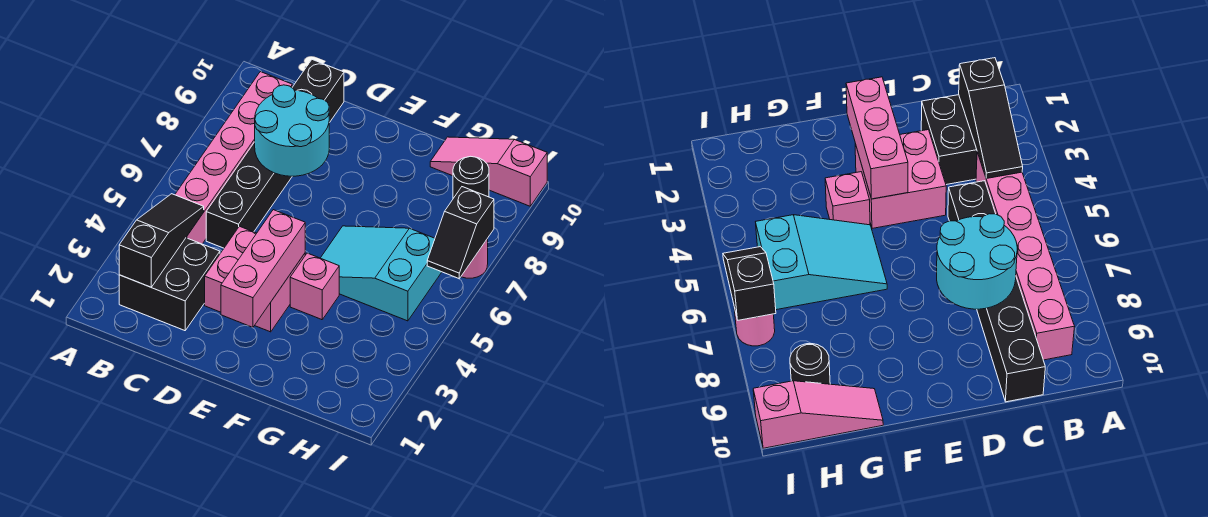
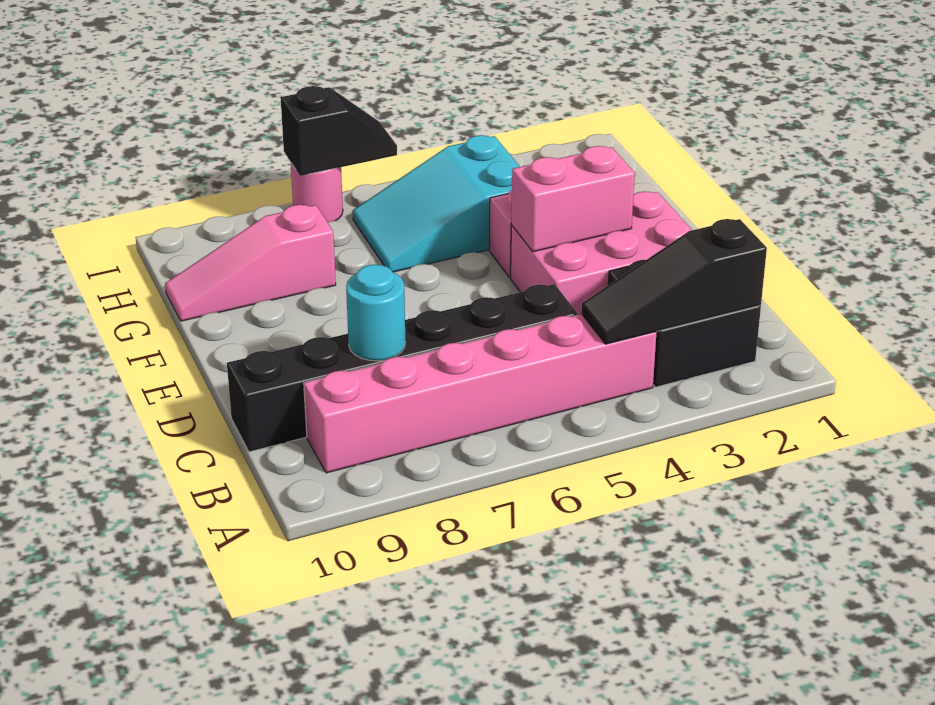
cyan 2x2 round brick [255,85,329,176] -> cyan 1x1 round brick [346,265,406,361]
pink 2x2 brick [205,226,305,332] -> pink 2x3 brick [511,191,692,315]
pink 1x3 brick [221,210,305,327] -> pink 1x2 brick [511,146,635,252]
cyan 2x3 slope [321,226,442,321] -> cyan 2x3 slope turned to [353,135,520,272]
pink 1x3 slope [430,137,547,206] -> pink 1x3 slope turned to [165,205,336,321]
black 1x1 round brick [453,156,489,198] -> none

